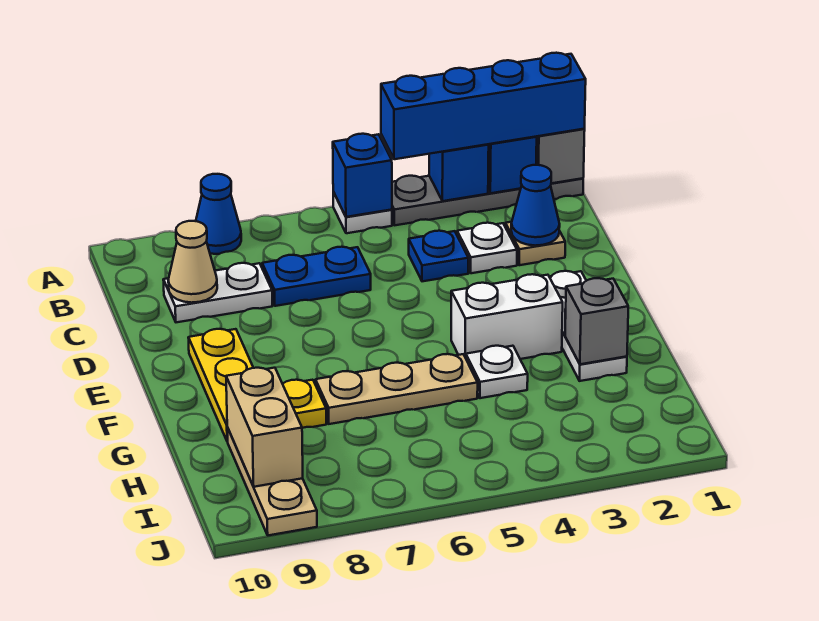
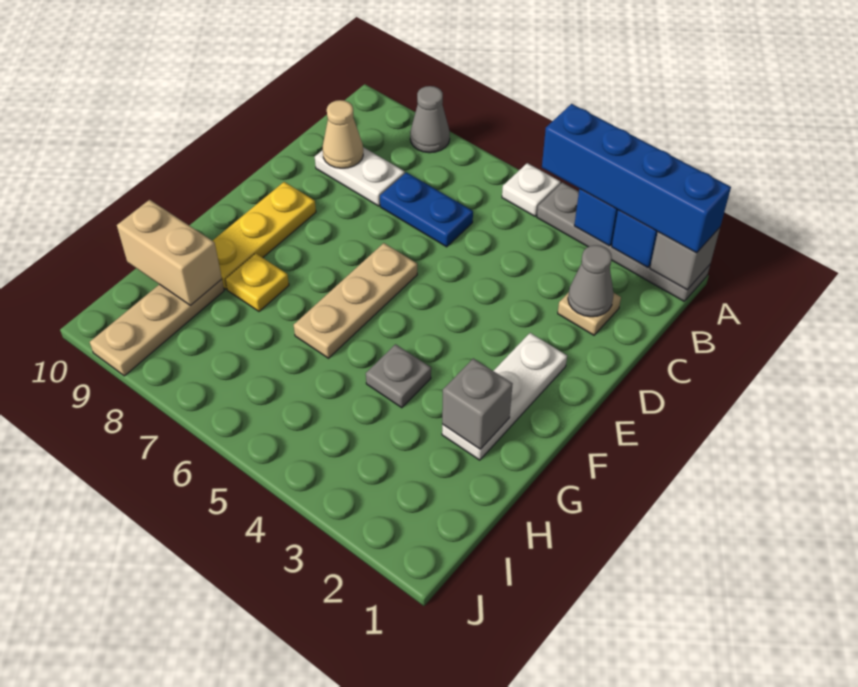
blue 1x1 brick [333,134,392,217] -> none
blue 1x1 cone [196,174,241,254] -> grey 1x1 cone [410,86,450,153]
blue 1x1 cone [511,165,560,246] -> grey 1x1 cone [568,245,614,317]
white 1x1 plate [457,223,517,273] -> none
blue 1x1 plate [409,231,468,281] -> none
white 1x2 brick [451,274,563,359] -> none
white 1x1 plate [466,346,528,398] -> grey 1x1 plate [366,344,431,408]
tan 1x3 plate [316,354,478,424] -> tan 1x3 plate turned to [294,243,417,358]
tan 1x2 brick [226,368,303,487] -> tan 1x2 brick turned to [117,200,222,305]

